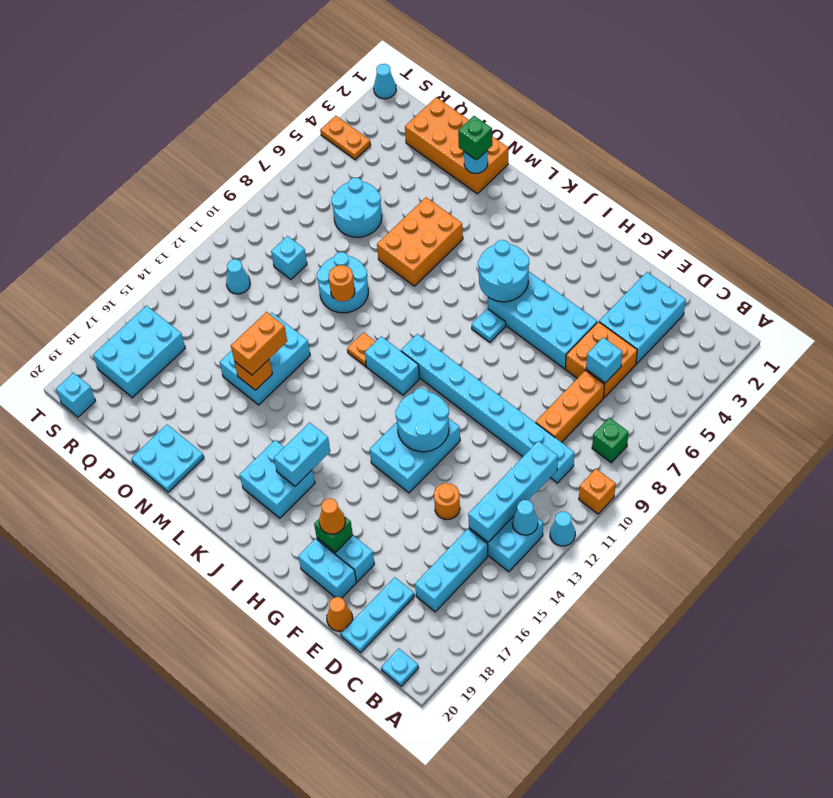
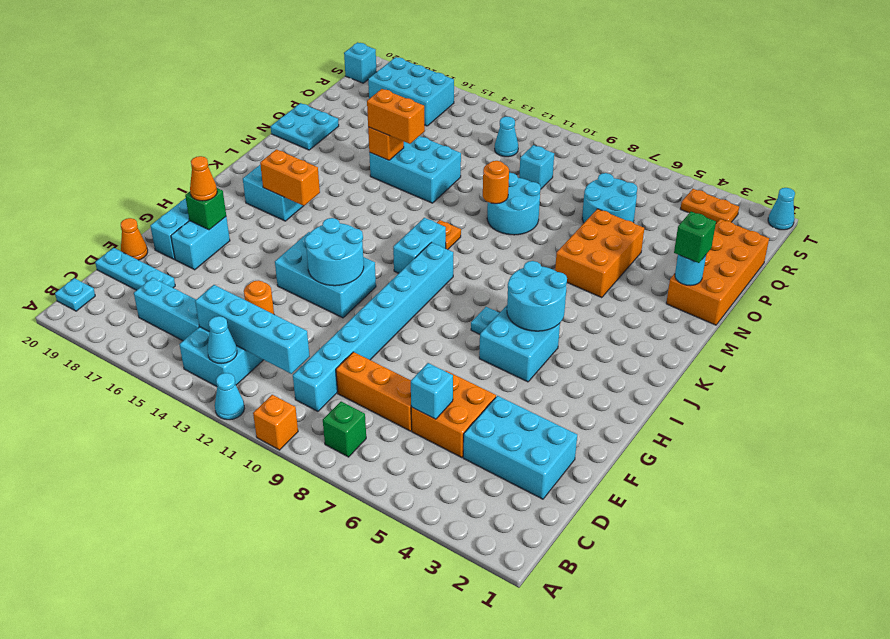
cyan 2x4 brick [488,272,597,369] -> cyan 2x2 brick [479,306,560,382]
cyan 1x2 brick [274,423,330,486] -> orange 1x2 brick [260,149,320,206]
orange 2x3 brick [377,197,463,286] -> orange 2x3 brick turned to [555,209,644,298]
orange 1x2 plate [320,116,371,160] -> orange 1x2 plate turned to [681,189,739,223]

